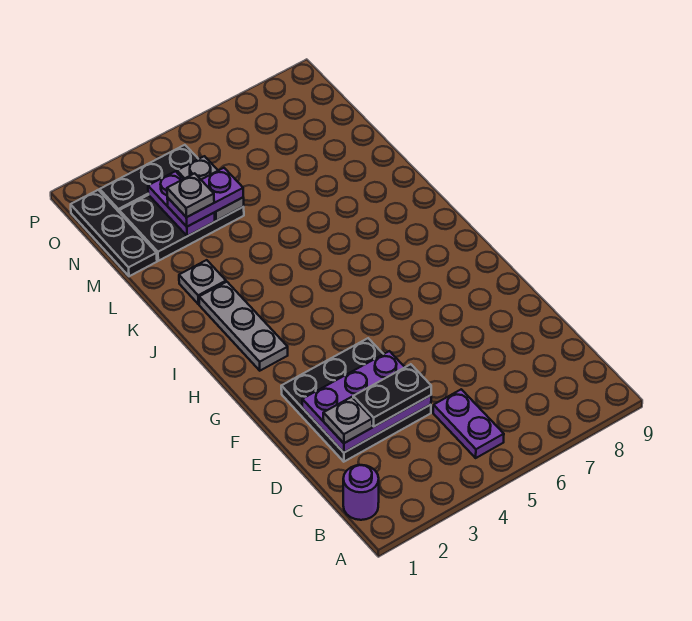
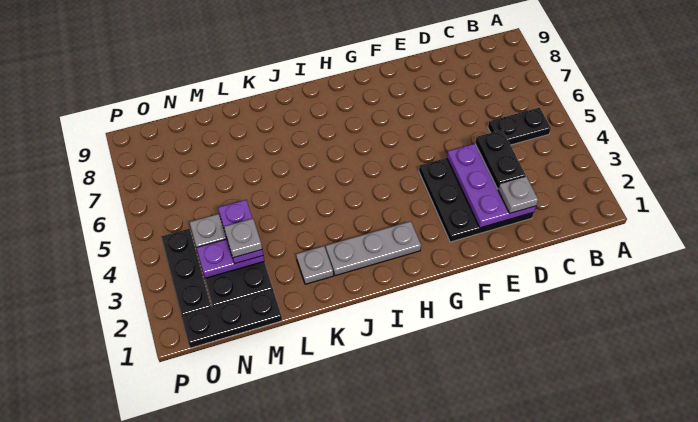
purple 1x1 round brick [343,465,379,520] -> none
purple 1x2 plate [433,389,504,458] -> black 1x2 plate [488,108,551,145]

